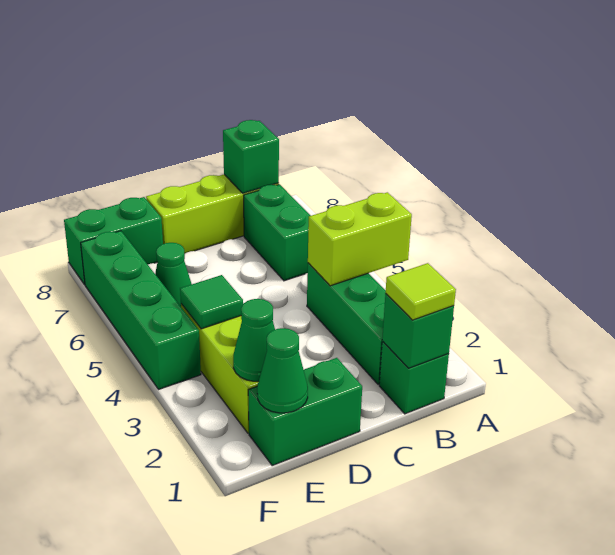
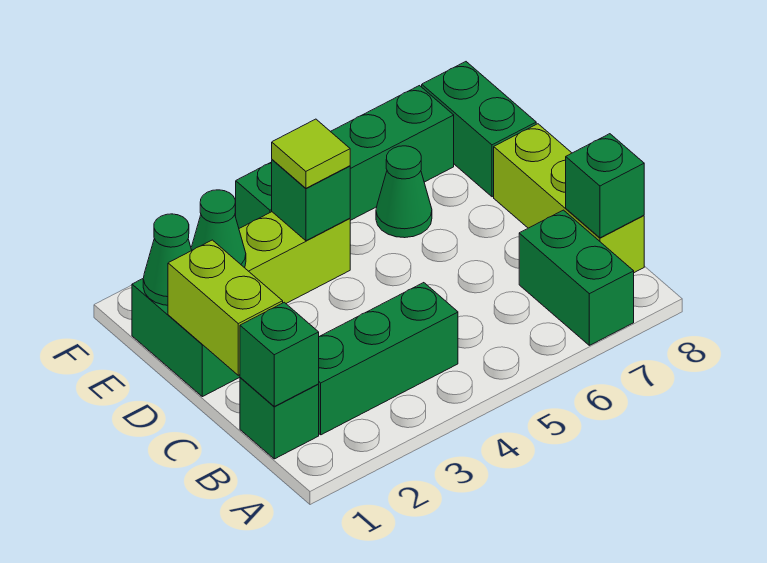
lime 1x2 brick [308,192,412,286] -> lime 1x2 brick moved to [168,240,283,375]
lime 1x1 tile [386,263,456,320] -> lime 1x1 tile moved to [272,119,350,188]
green 1x2 brick [244,184,311,281] -> green 1x2 brick turned to [519,210,634,345]
green 1x1 tile [180,275,243,329] -> green 1x1 brick [272,160,350,241]

